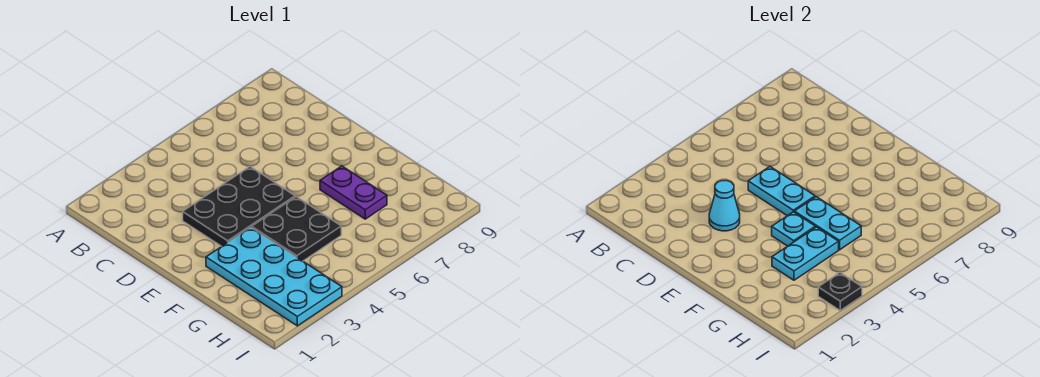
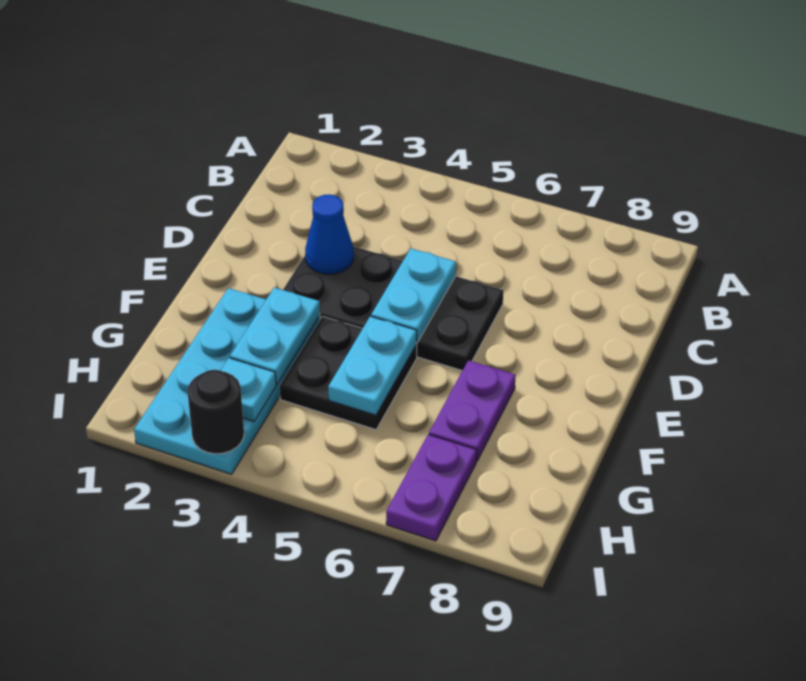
black 2x3 plate [183,167,295,246] -> black 2x4 plate [283,246,504,371]
cyan 1x1 cone [709,180,740,231] -> blue 1x1 cone [305,195,354,274]
cyan 1x1 plate [772,212,815,246] -> cyan 1x1 plate moved to [220,358,276,422]
cyan 1x2 plate [772,227,839,280] -> cyan 1x2 plate turned to [230,288,320,384]
none -> purple 1x2 plate [386,434,477,541]
black 1x1 plate [818,273,862,310] -> black 1x1 round brick [188,370,244,454]

